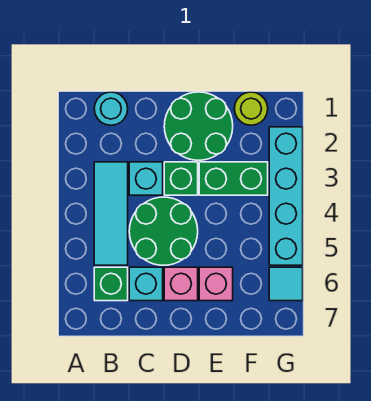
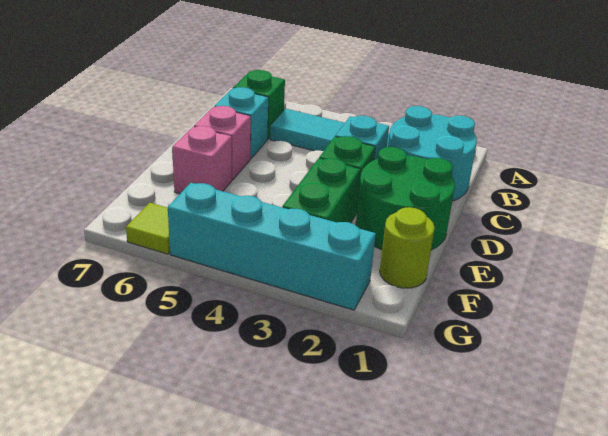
cyan 1x1 round brick [94,92,128,125] -> cyan 2x2 round brick [388,106,477,201]
green 2x2 round brick [129,197,198,265] -> none
cyan 1x1 tile [269,267,303,301] -> lime 1x1 tile [126,203,170,254]

